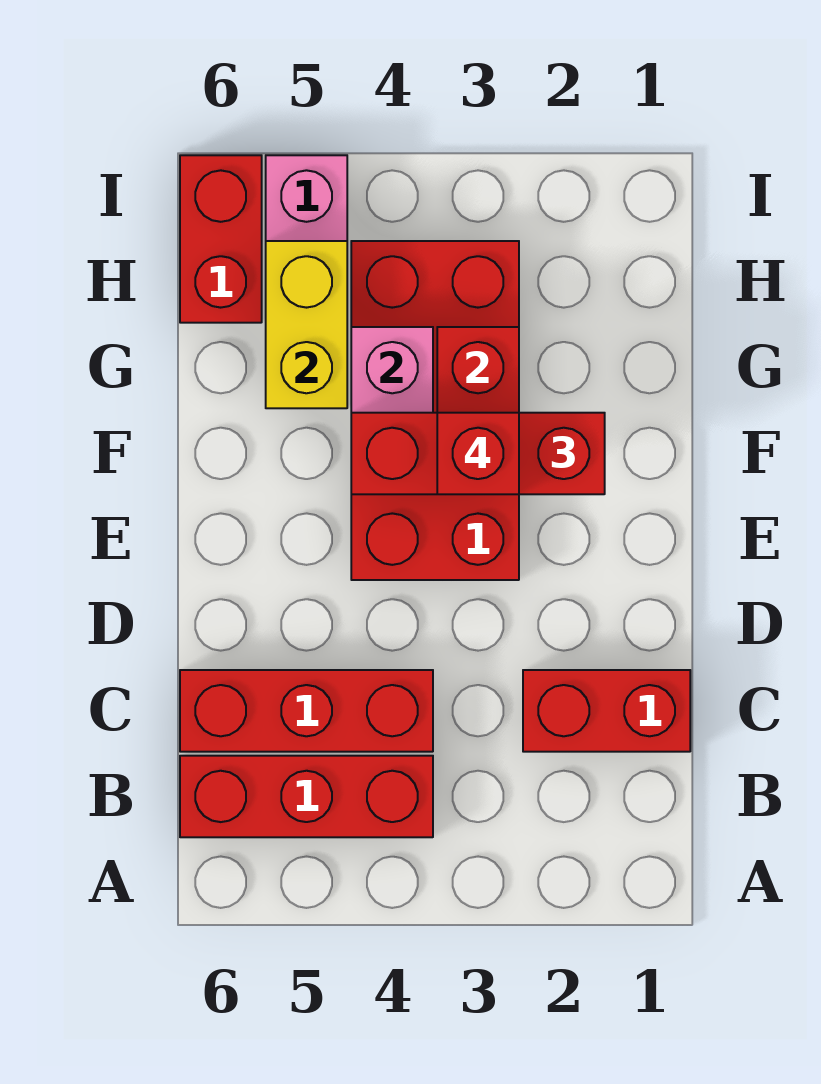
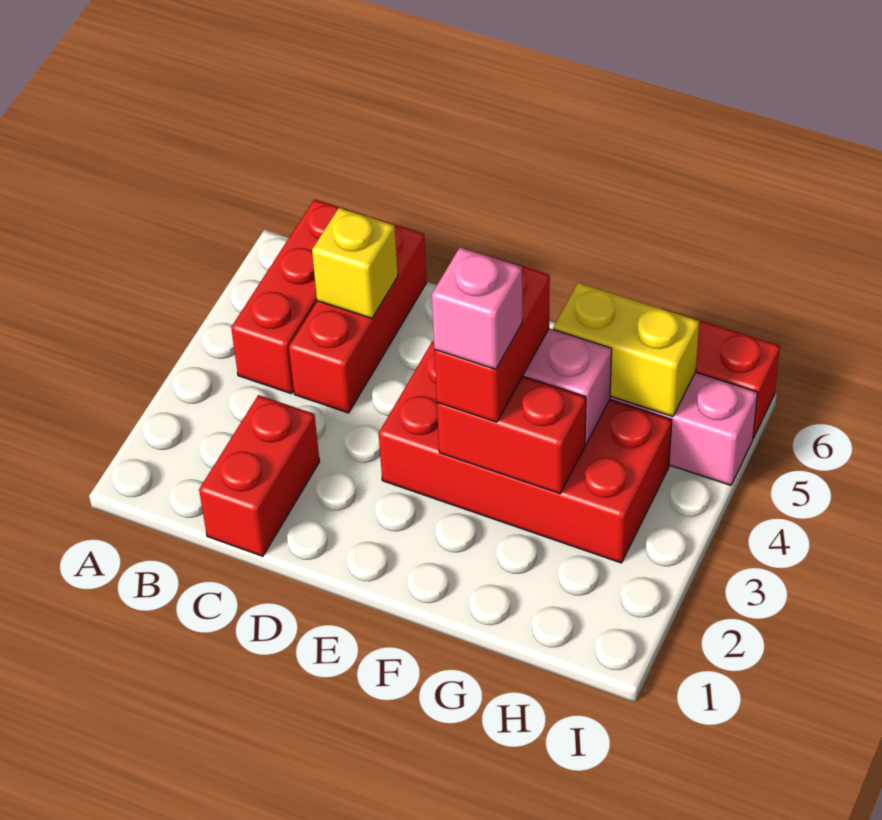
none -> yellow 1x1 brick [312,208,398,318]
red 1x3 brick [351,413,605,494] -> red 1x2 brick [434,256,550,422]
red 1x1 brick [437,413,519,494] -> pink 1x1 brick [432,247,522,369]

